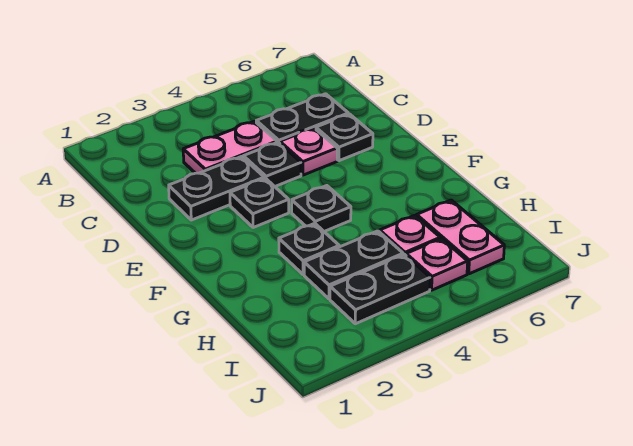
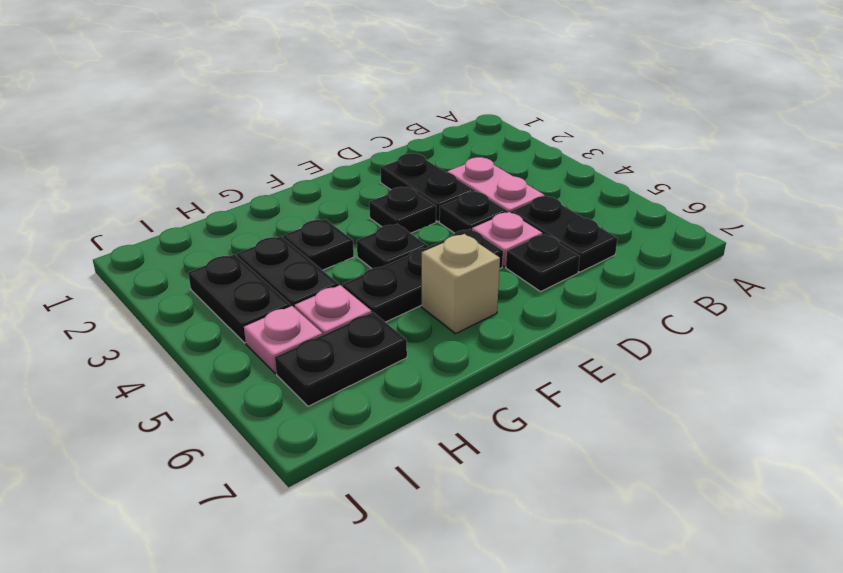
none -> black 1x3 plate [343,229,503,322]
none -> tan 1x1 brick [422,234,500,334]
pink 1x2 plate [417,200,504,274] -> black 1x2 plate [275,312,407,406]

